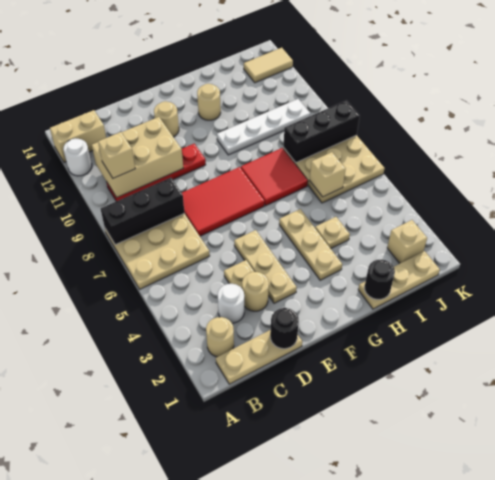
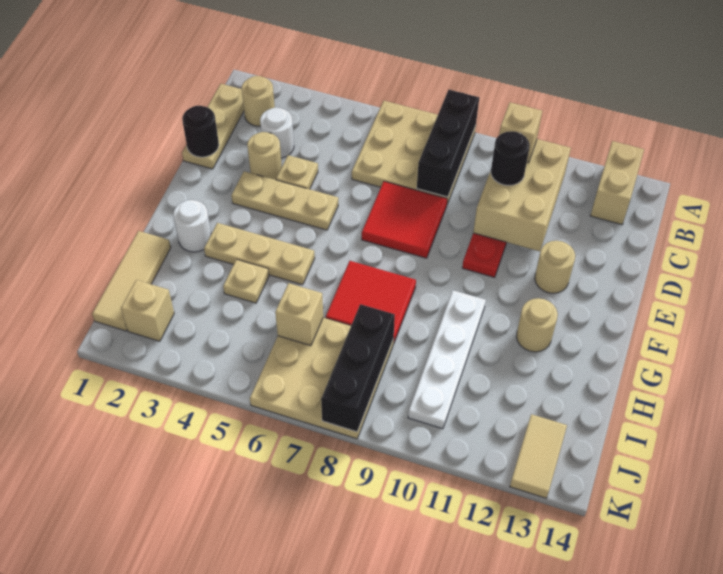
white 1x1 round brick [63,138,92,176] -> white 1x1 round brick moved to [173,200,211,252]
red 2x3 tile [182,167,265,236] -> red 2x2 tile [362,181,447,258]
tan 1x3 plate [358,251,440,309] -> tan 1x3 tile [92,231,171,331]
black 1x1 round brick [364,260,395,299] -> black 1x1 round brick moved to [491,131,530,185]

